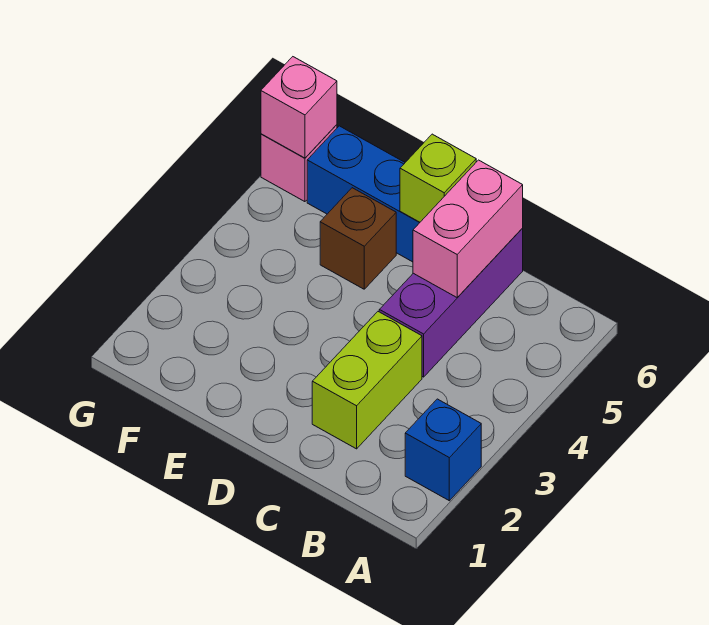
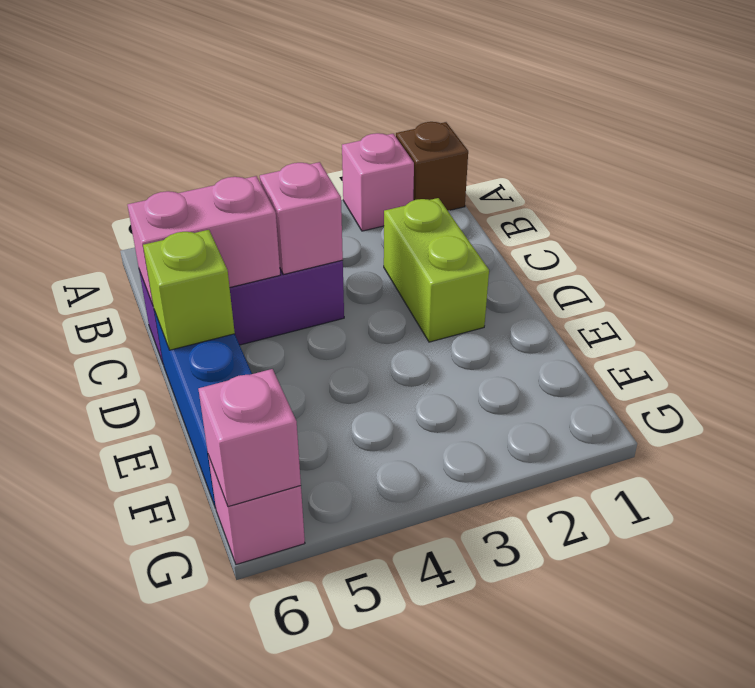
blue 1x1 brick [405,399,481,501] -> pink 1x1 brick [342,133,414,231]
lime 1x2 brick [312,312,422,449] -> lime 1x2 brick turned to [384,198,489,342]
none -> pink 1x1 brick [260,162,343,274]
brown 1x1 brick [320,188,396,289] -> brown 1x1 brick moved to [396,122,468,211]

